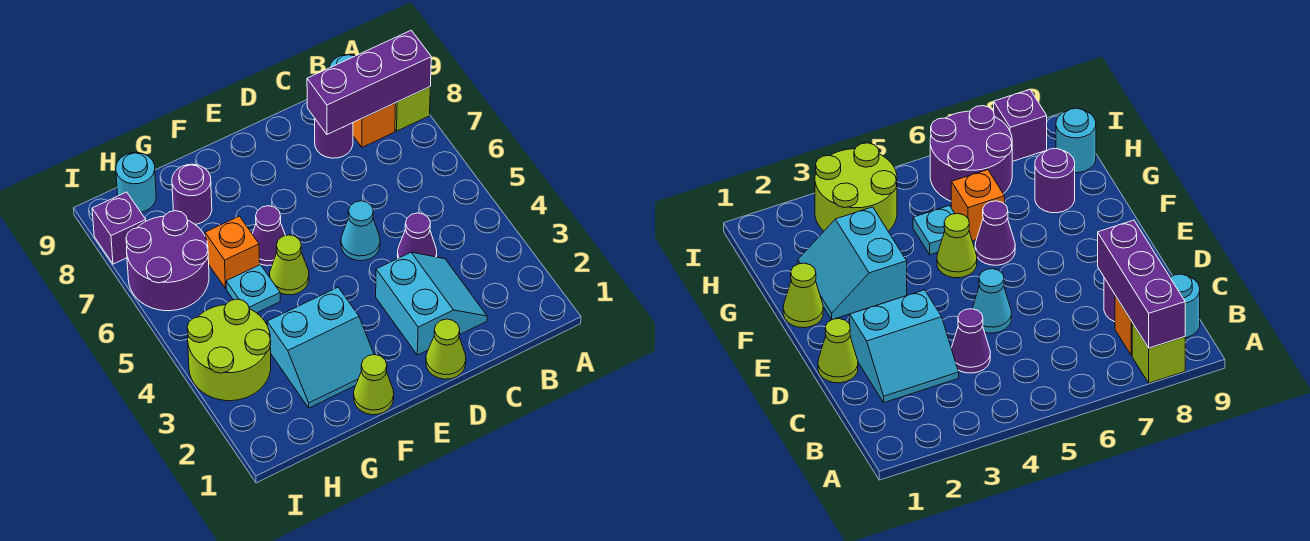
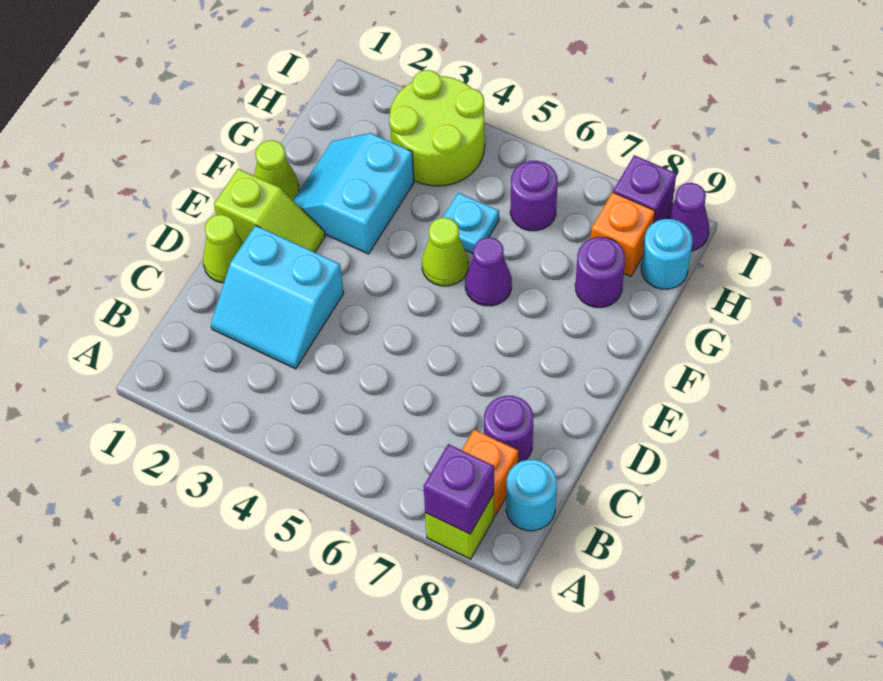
purple 1x3 brick [307,30,431,134] -> purple 1x1 brick [423,444,494,534]
purple 1x1 cone [397,213,437,258] -> purple 1x1 cone moved to [665,183,709,251]
cyan 1x1 cone [341,201,380,261] -> none
none -> lime 1x2 slope [214,169,325,252]
orange 1x1 brick [205,216,260,288] -> orange 1x1 brick moved to [591,192,655,277]
purple 2x2 round brick [126,211,209,311] -> purple 1x1 round brick [510,161,558,231]

